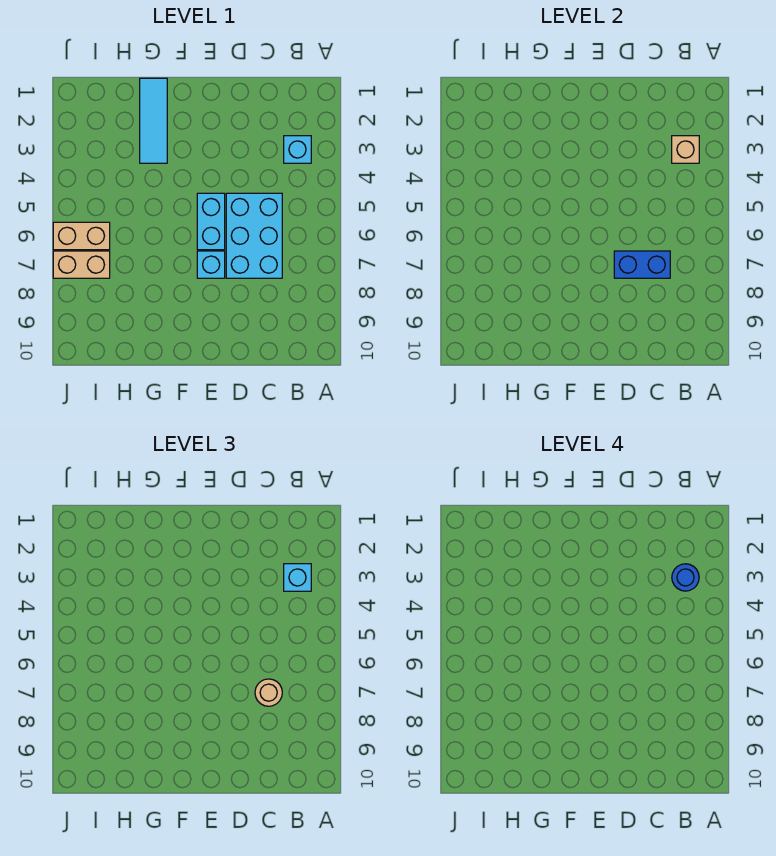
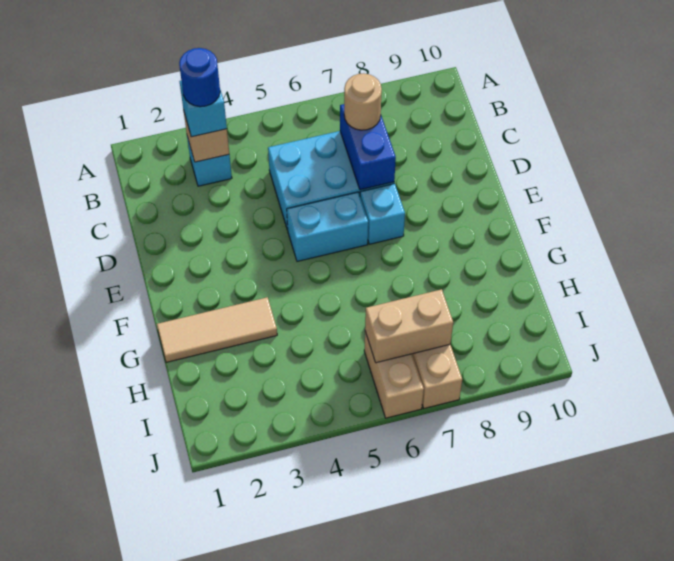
cyan 1x3 tile [140,78,167,163] -> tan 1x3 tile [157,297,277,362]
none -> tan 1x2 brick [365,289,453,363]

